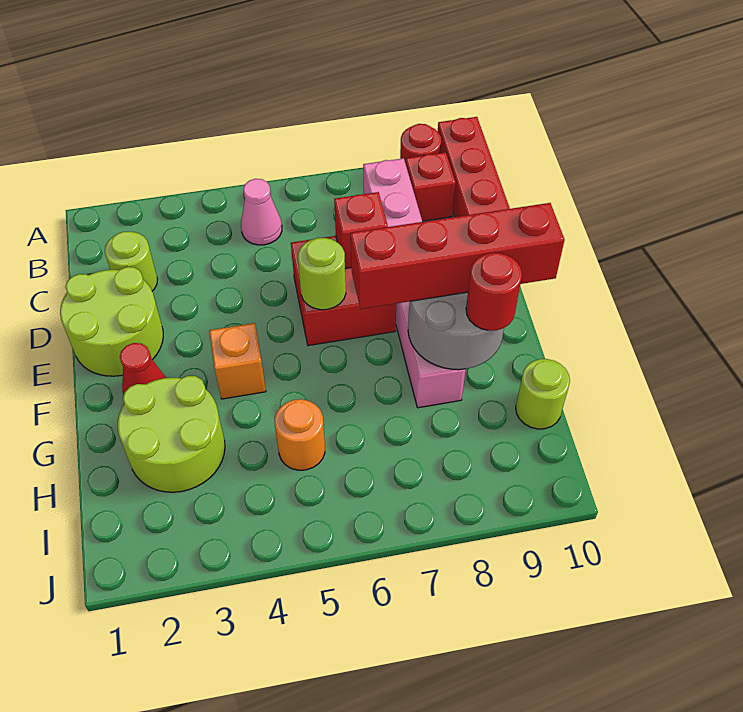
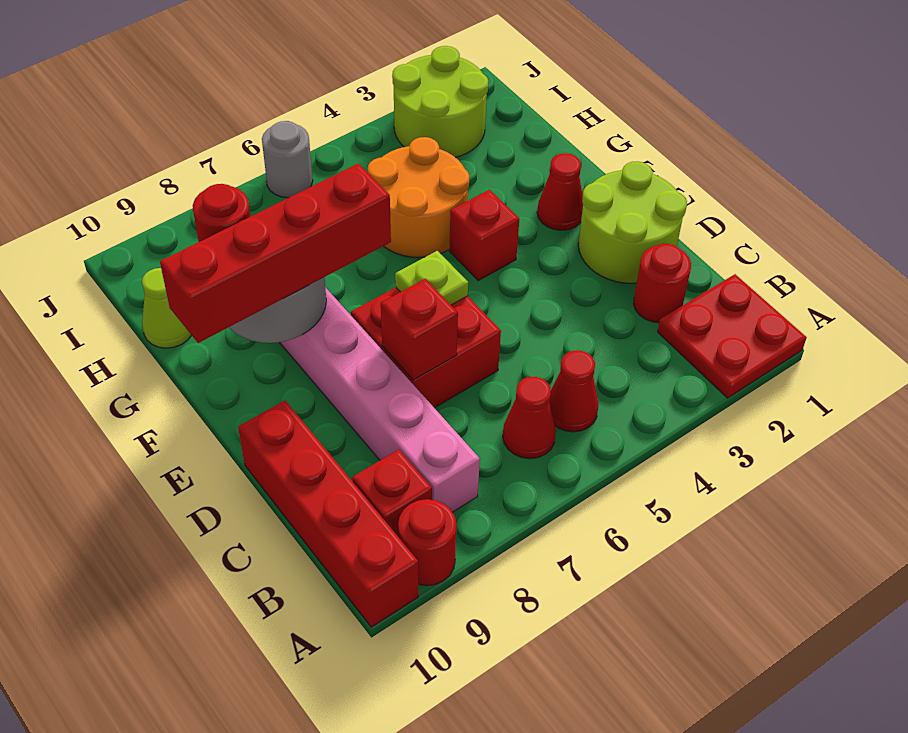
none -> red 2x2 plate [658,274,807,398]
pink 1x1 cone [241,179,282,245] -> red 1x1 cone [549,350,598,432]
none -> red 1x1 cone [503,377,556,459]
lime 1x1 round brick [105,232,157,291] -> red 1x1 round brick [633,244,691,323]
lime 1x1 round brick [298,238,346,310] -> lime 1x1 plate [395,251,468,305]
orange 1x1 brick [209,323,266,399] -> red 1x1 brick [449,190,519,280]
lime 2x2 round brick [118,376,225,492] -> lime 2x2 round brick moved to [392,46,488,157]
orange 1x1 round brick [275,399,325,470] -> orange 2x2 round brick [368,137,469,257]
lime 1x1 round brick [516,359,570,429] -> lime 1x1 cone [142,268,192,348]
none -> grey 1x1 round brick [262,121,313,198]

